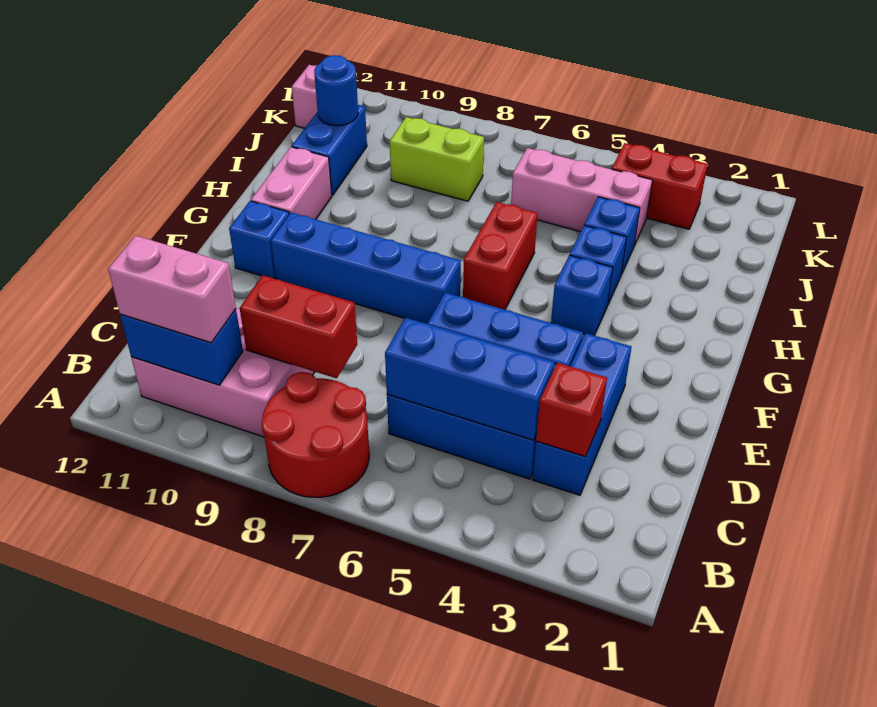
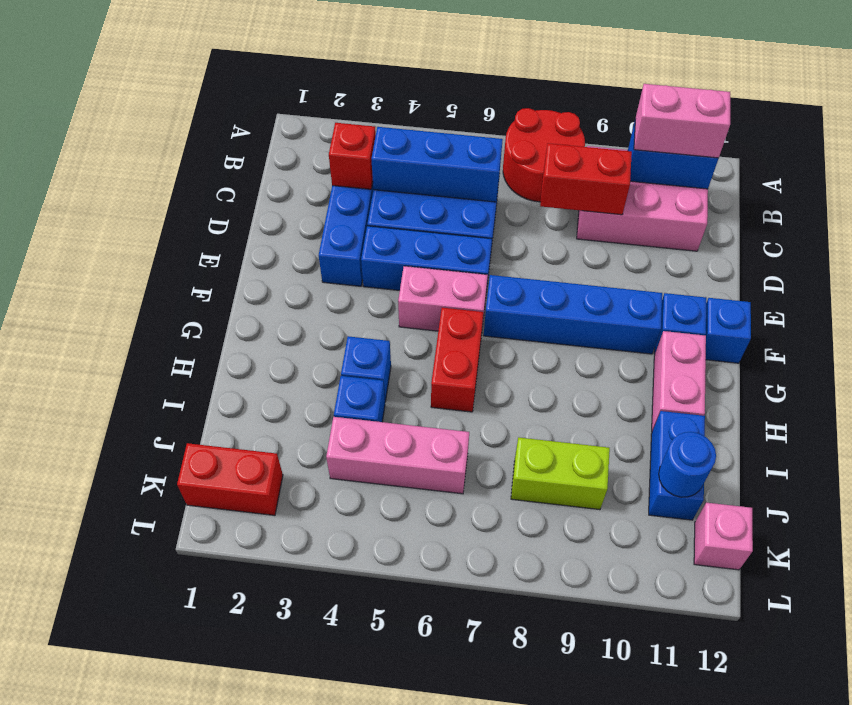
none -> pink 1x2 brick [398,266,488,331]
blue 1x1 brick [551,255,613,336] -> blue 1x1 brick moved to [706,298,751,363]
red 1x2 brick [612,143,708,229] -> red 1x2 brick moved to [177,443,283,515]

